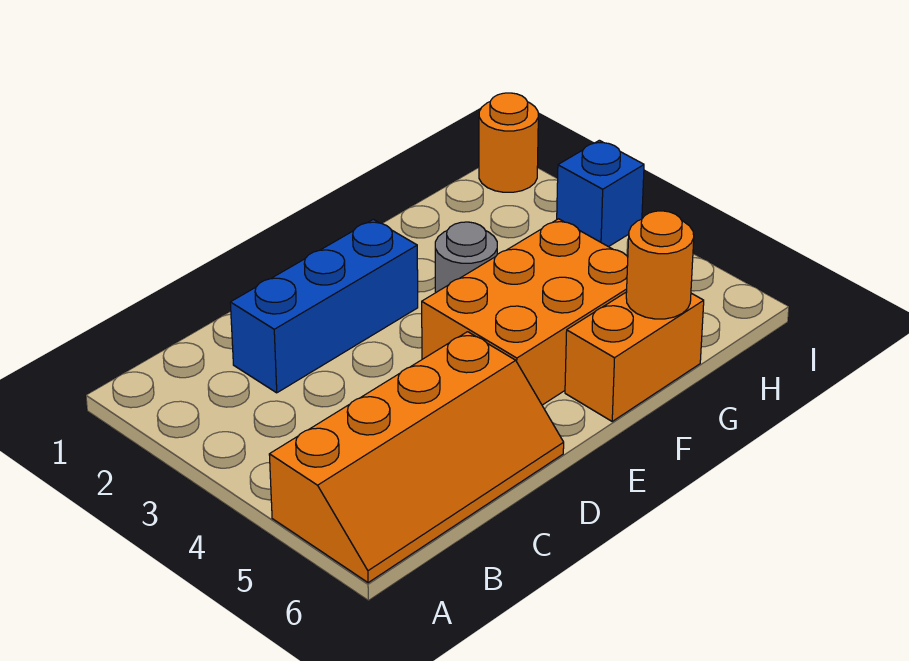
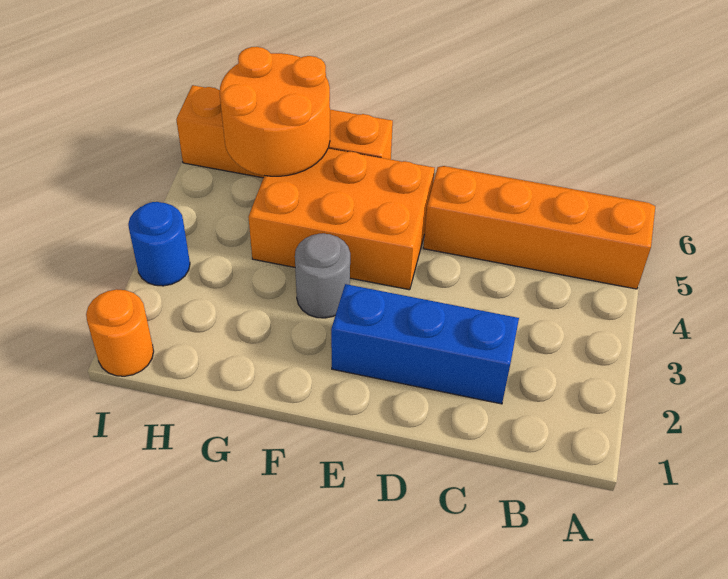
orange 1x2 brick [565,292,704,421] -> orange 1x4 brick [176,85,393,178]
orange 1x1 round brick [626,211,694,319] -> orange 2x2 round brick [220,47,330,176]
blue 1x1 brick [557,140,644,247] -> blue 1x1 round brick [128,202,190,286]

